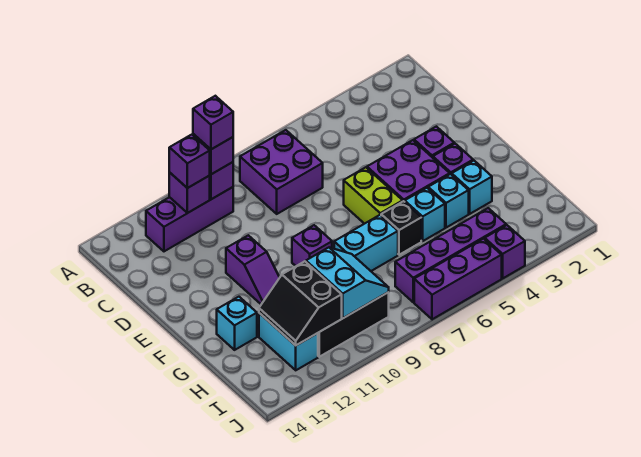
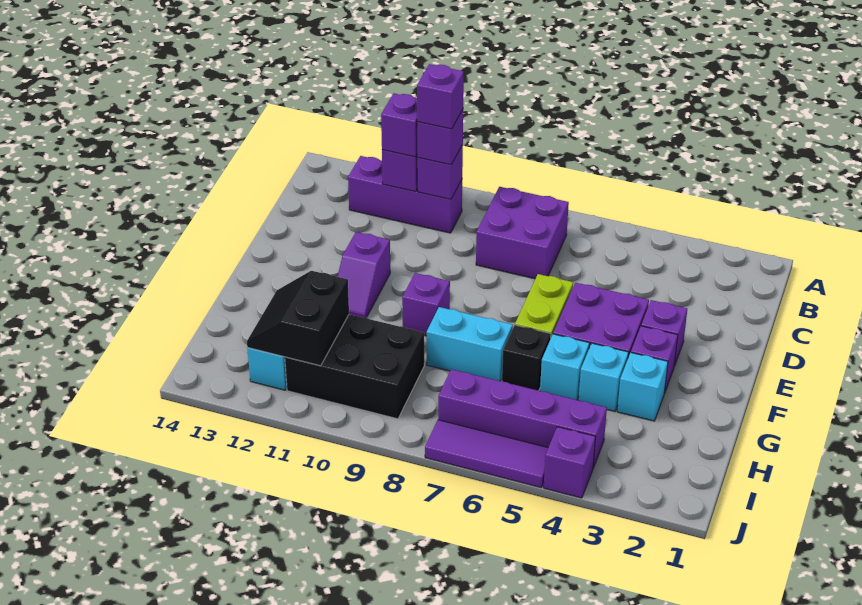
cyan 1x1 brick [217,297,257,350] -> none
cyan 2x2 slope [306,248,389,318] -> none
purple 1x3 brick [414,239,502,319] -> purple 1x3 tile [425,420,548,488]

